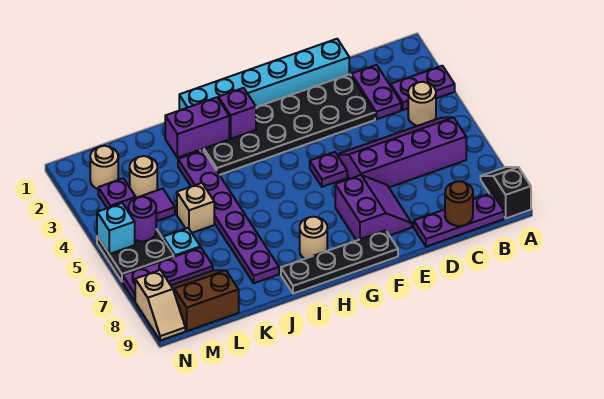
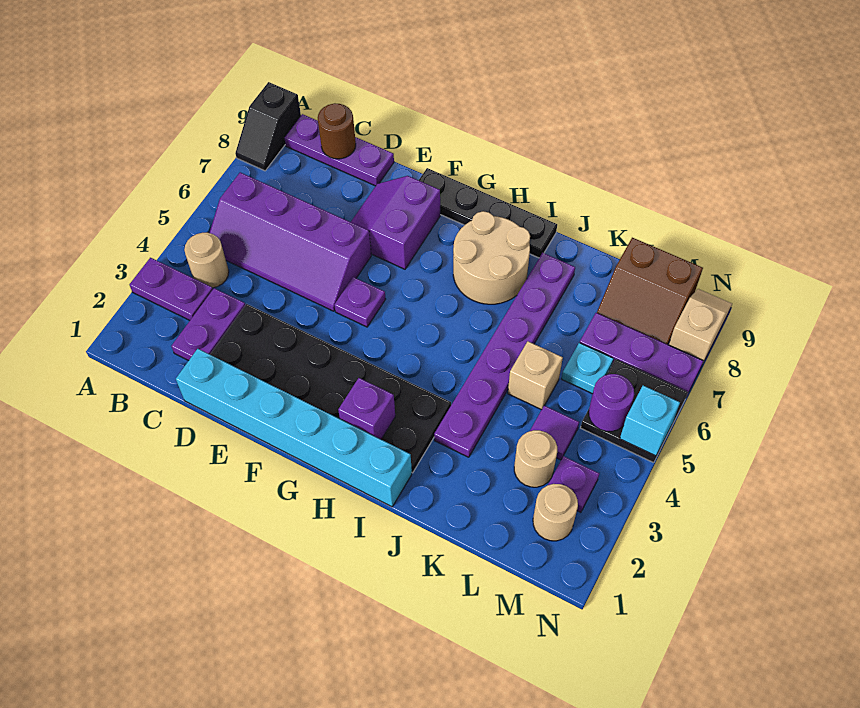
tan 1x1 round brick [300,217,327,259] -> tan 2x2 round brick [453,211,530,304]
purple 1x2 brick [165,97,229,158] -> none

